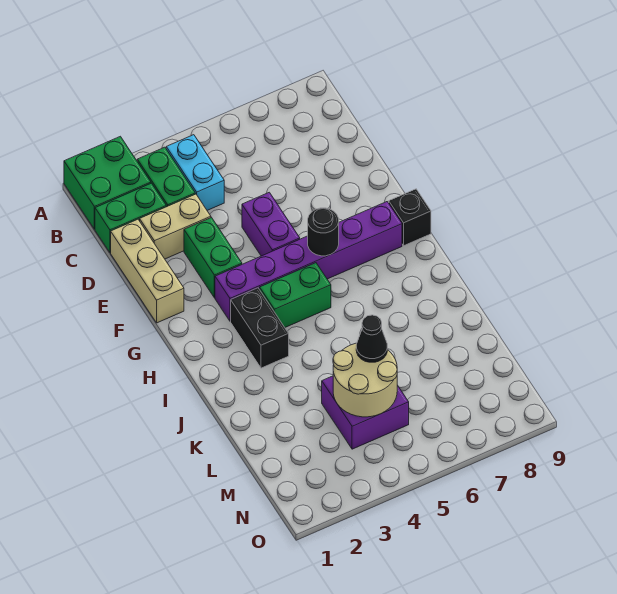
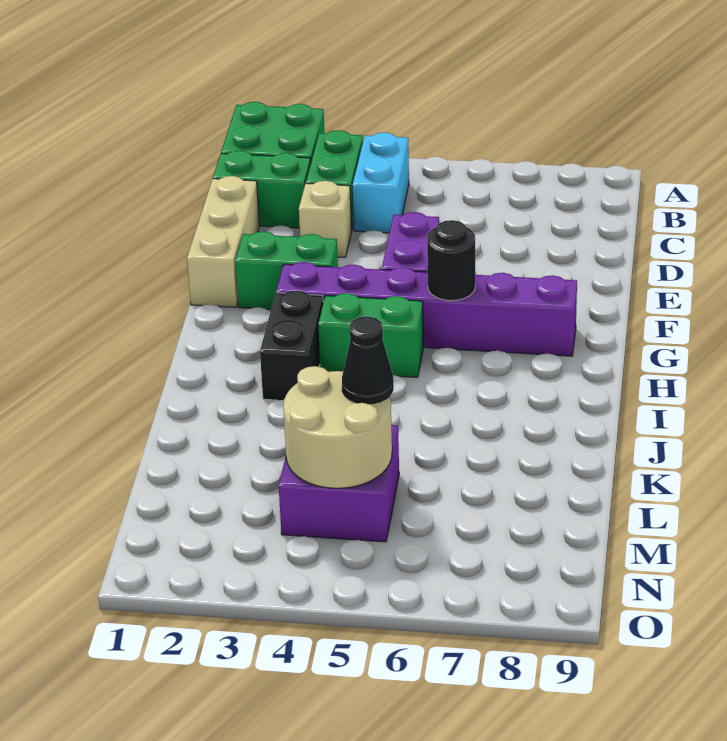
tan 1x2 brick [140,194,211,259] -> tan 1x1 brick [299,181,352,257]
green 1x2 brick [184,218,242,298] -> green 1x2 brick turned to [235,231,338,309]
black 1x1 brick [389,189,431,246] -> none

